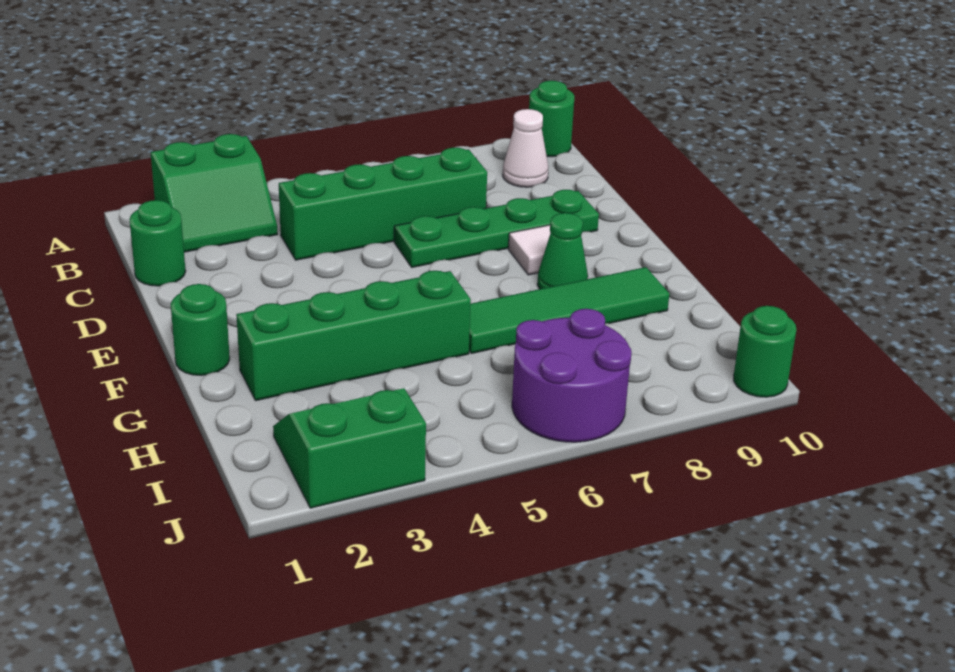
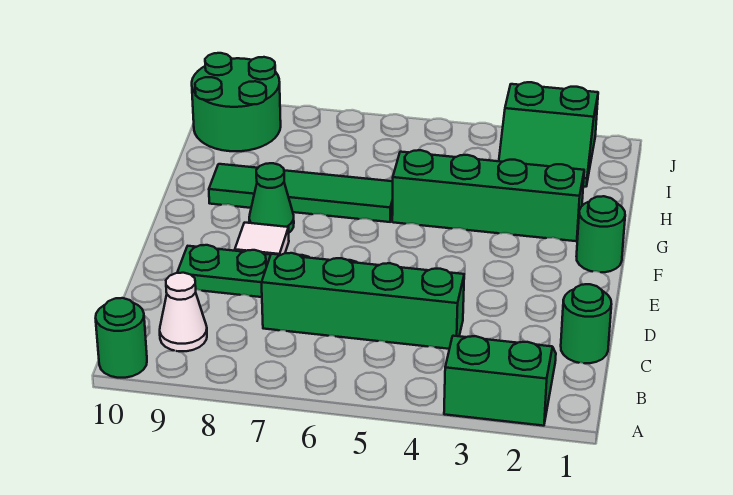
purple 2x2 round brick [512,309,632,442] -> none
green 1x1 round brick [734,306,796,397] -> green 2x2 round brick [192,53,281,151]

